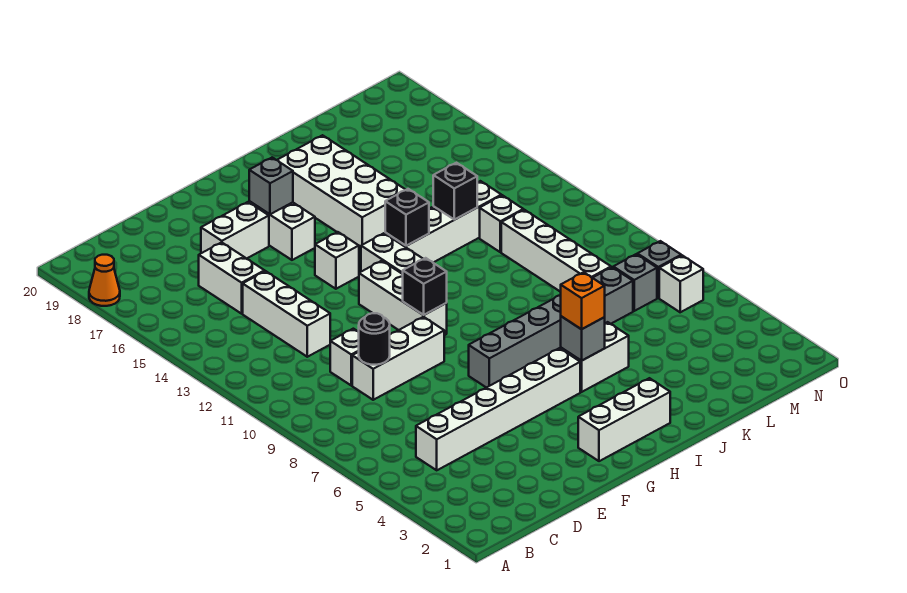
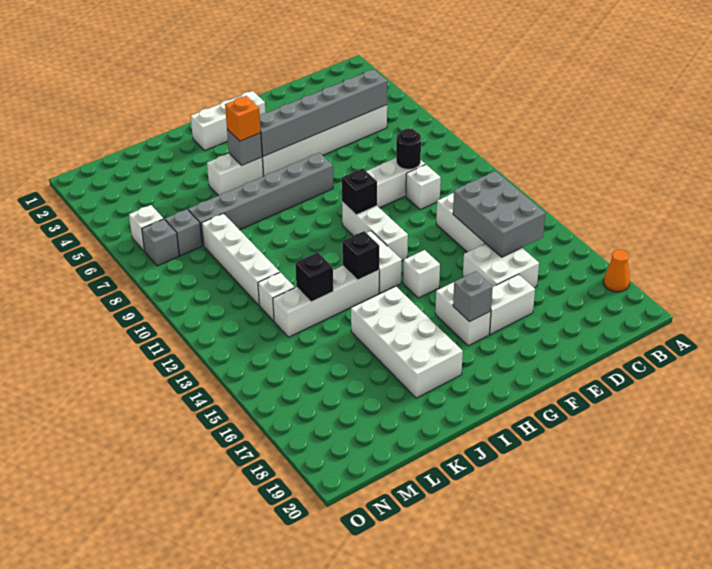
none -> grey 1x6 brick [260,69,387,156]
none -> grey 2x3 brick [453,171,545,257]
white 1x2 brick [199,242,265,314] -> white 2x2 brick [463,244,539,288]

